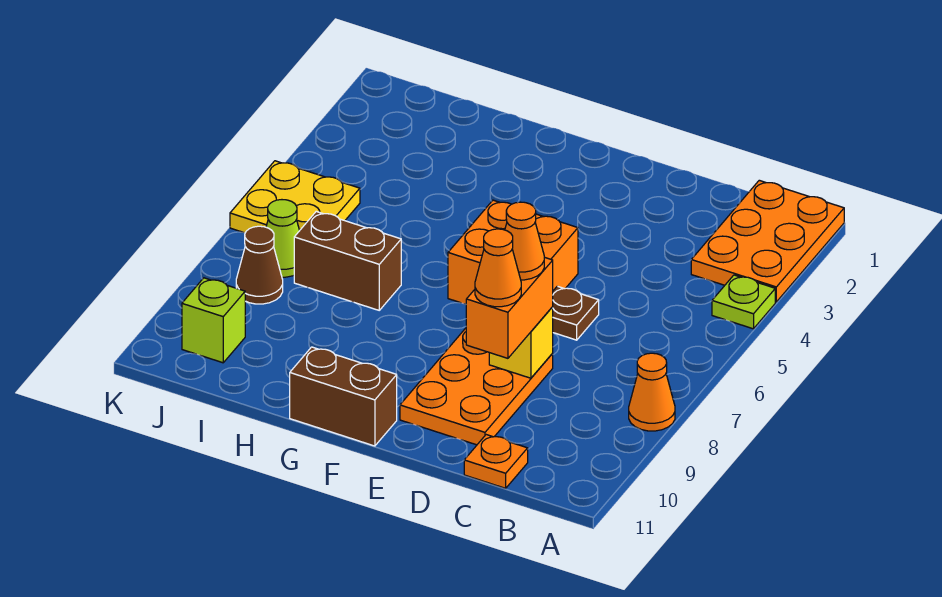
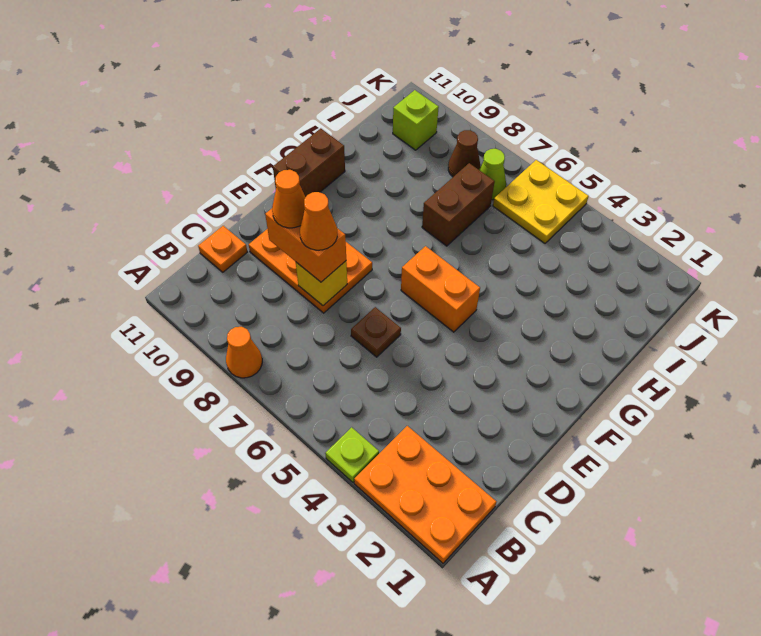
orange 2x2 brick [448,200,578,304] -> orange 1x2 brick [401,246,480,332]

